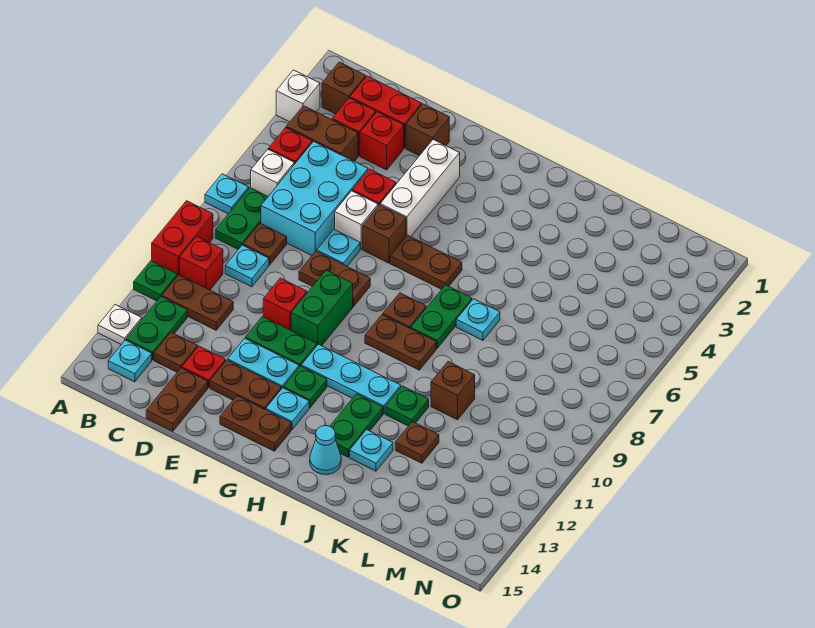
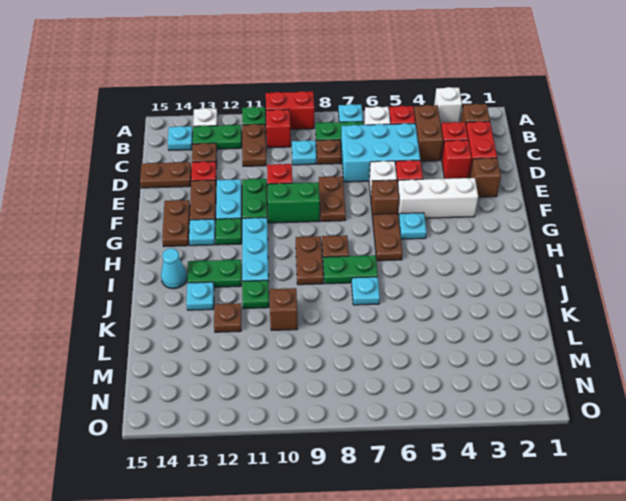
cyan 1x1 plate [317,229,360,266] -> cyan 1x1 plate moved to [399,213,427,239]

